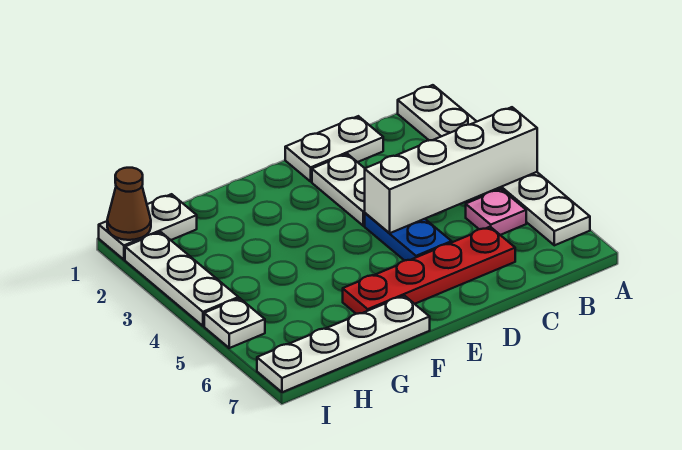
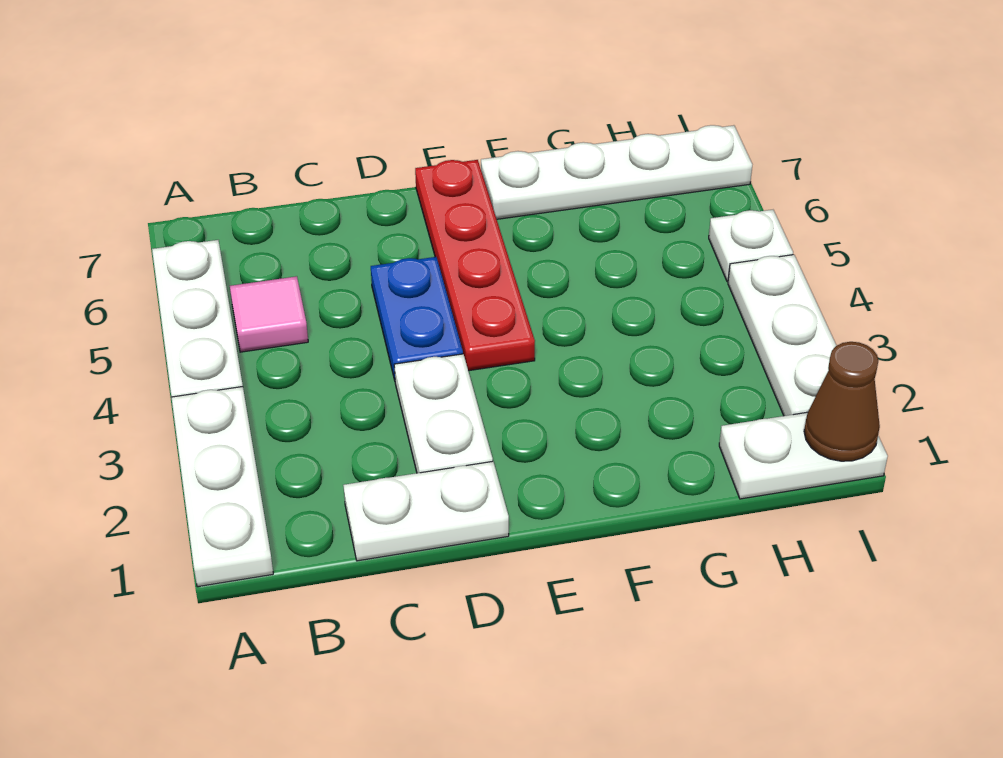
white 1x4 brick [365,107,537,233] -> none
pink 1x1 plate [466,189,526,235] -> pink 1x1 tile [230,276,308,352]
red 1x4 plate [343,227,515,314] -> red 1x4 plate turned to [415,160,535,371]

